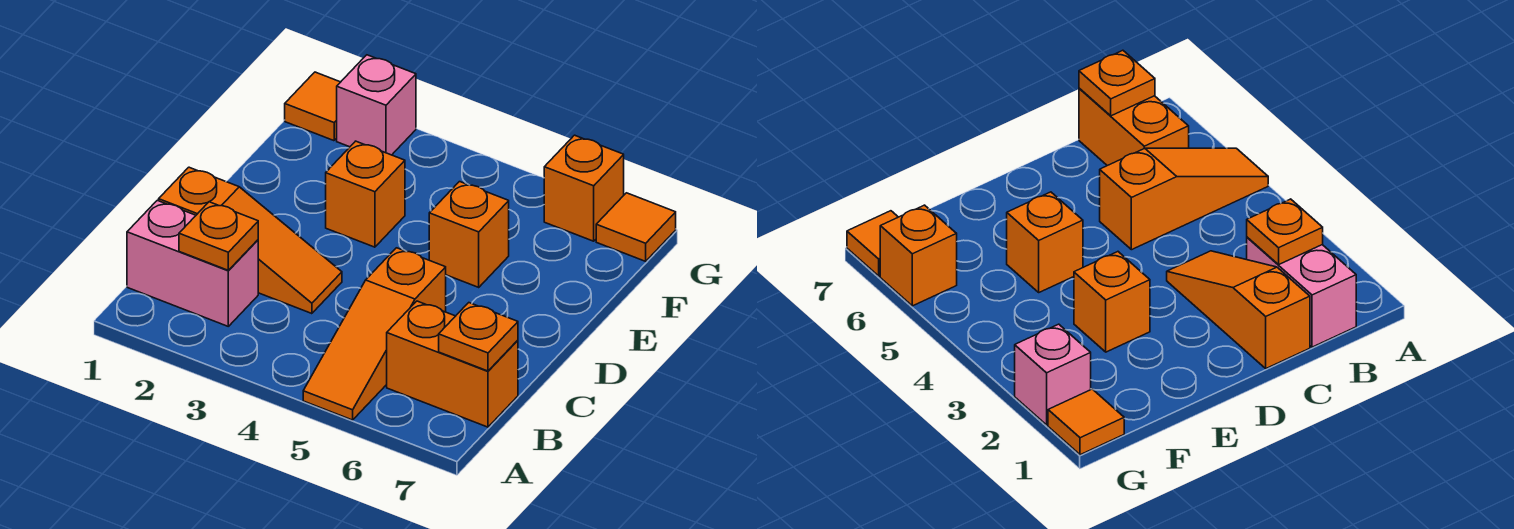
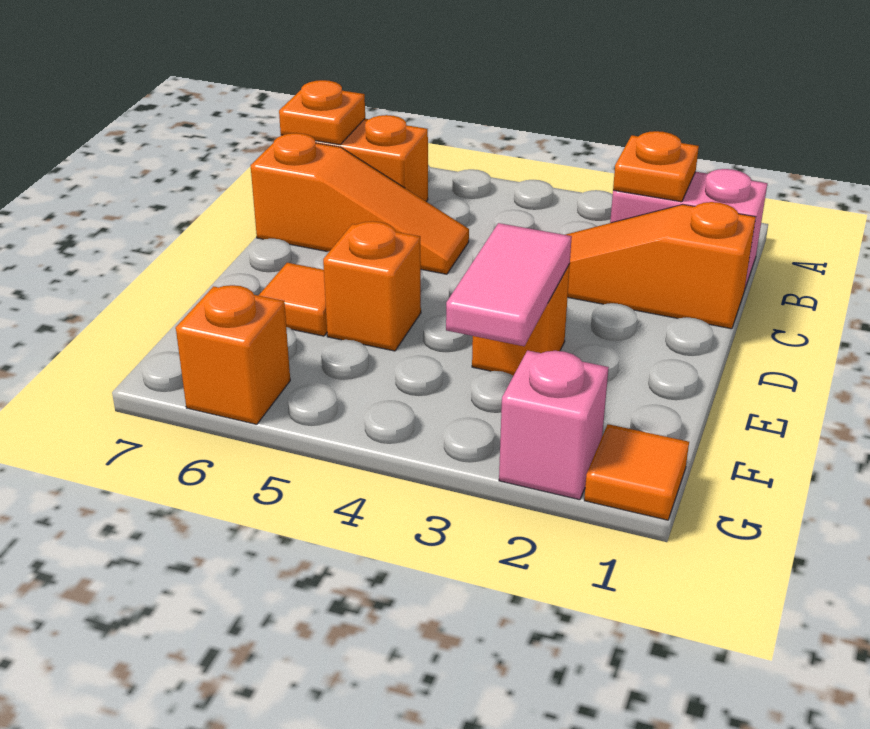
orange 1x3 slope [303,248,446,420] -> orange 1x3 slope turned to [251,133,469,274]
none -> pink 1x2 tile [446,223,572,346]
orange 1x1 tile [596,193,676,261] -> orange 1x1 tile moved to [258,263,327,336]

